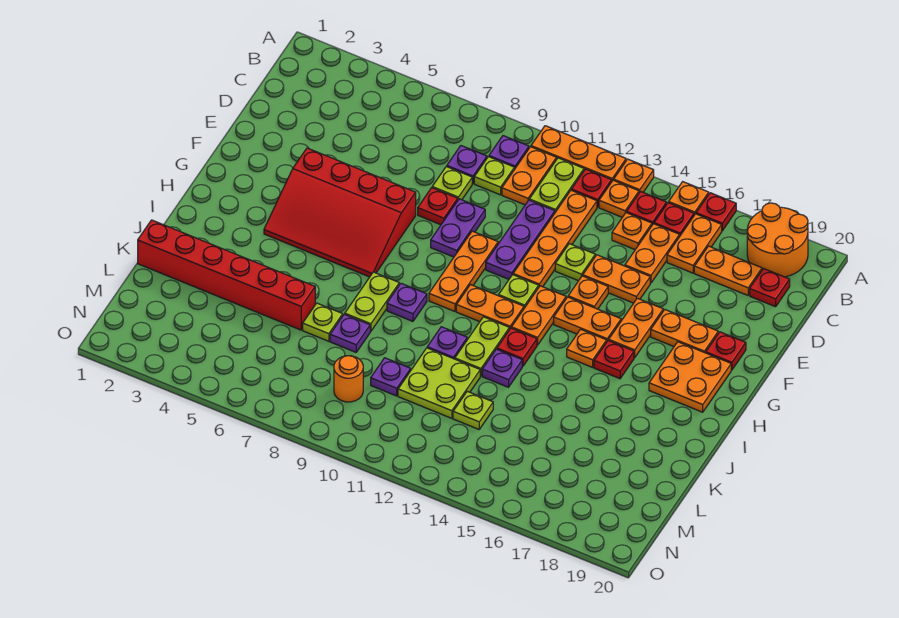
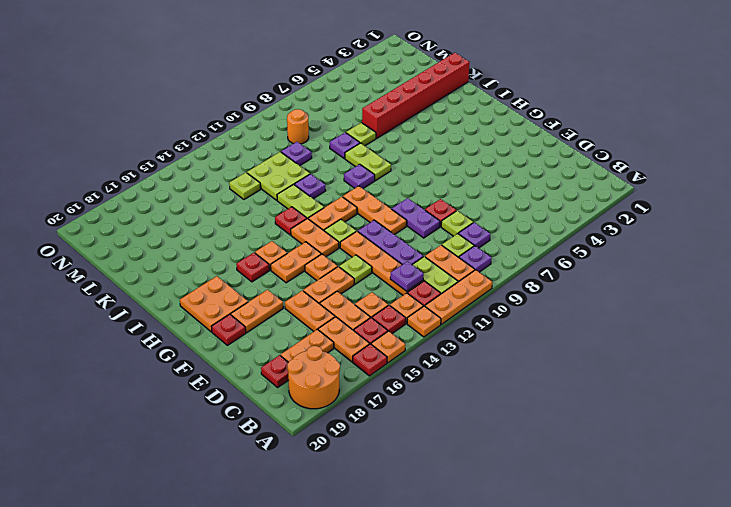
red 3x4 slope [264,148,416,277] -> none
orange 1x2 plate [609,298,663,358] -> orange 1x2 plate moved to [285,291,335,331]
purple 1x1 plate [482,349,522,387] -> purple 1x1 plate moved to [390,261,424,291]

